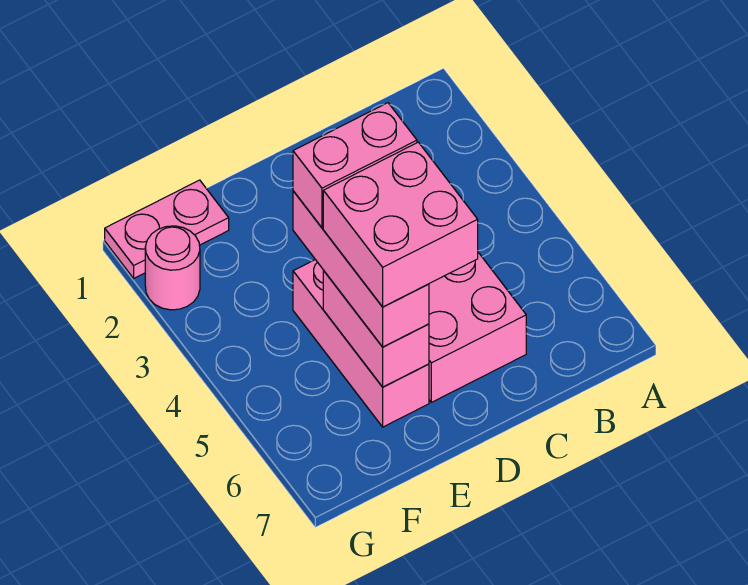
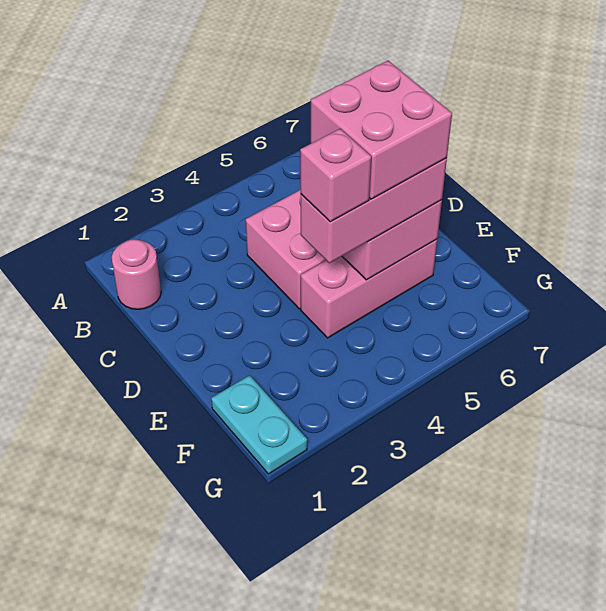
pink 1x2 brick [293,103,417,228] -> pink 1x1 brick [300,129,371,222]
pink 1x2 plate [105,180,229,278] -> cyan 1x2 plate [211,375,307,474]
pink 1x1 round brick [145,226,200,310] -> pink 1x1 round brick moved to [112,239,161,309]

